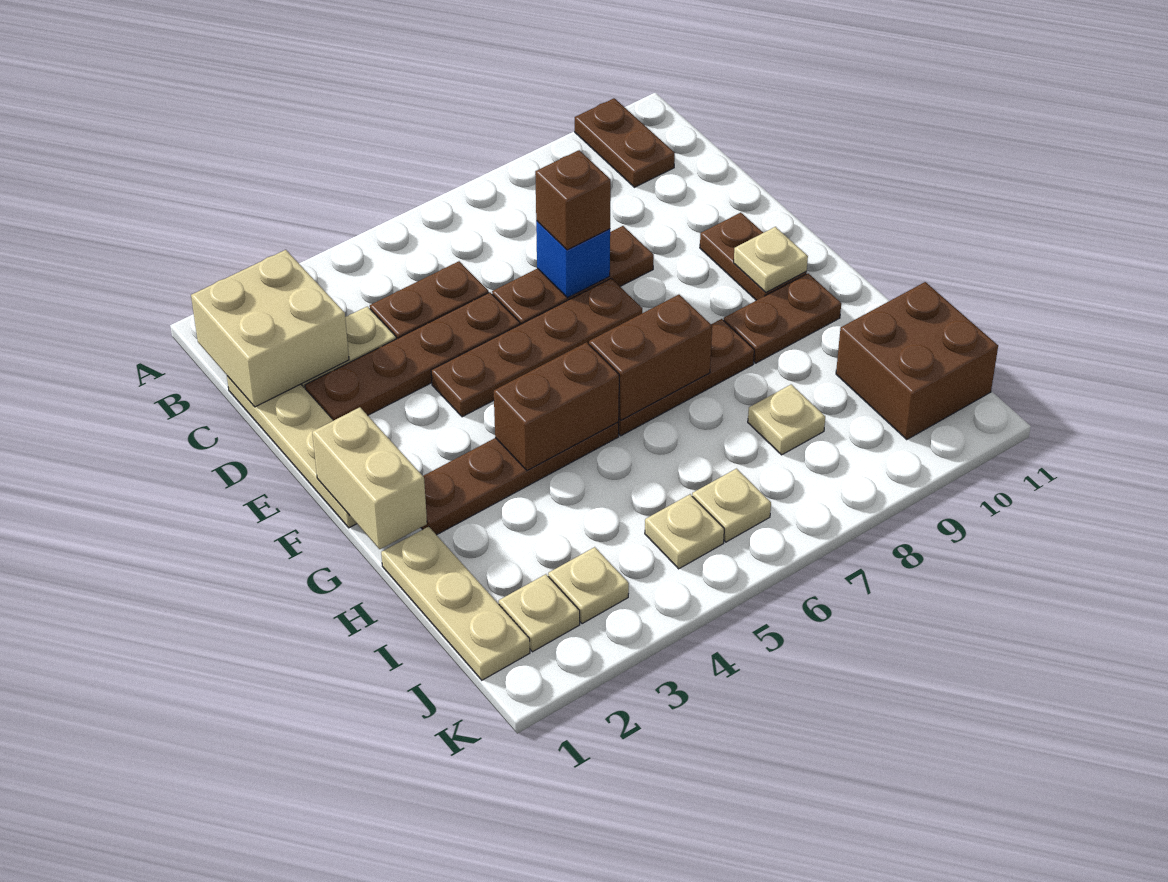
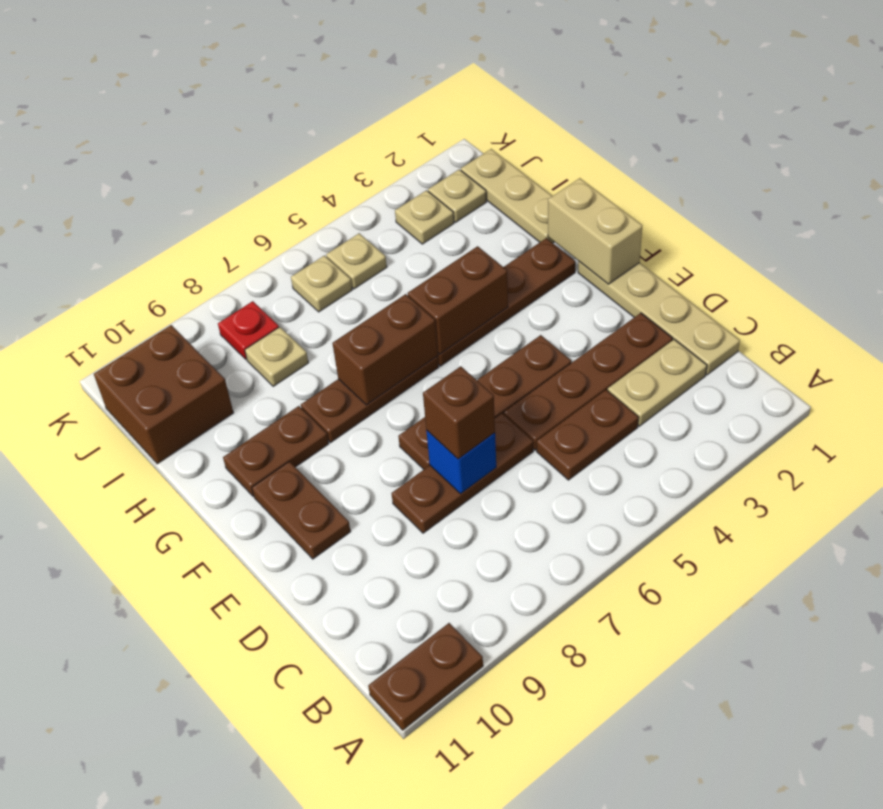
brown 1x2 plate [575,98,675,187] -> brown 1x2 plate turned to [368,623,483,730]
tan 2x2 brick [191,250,349,407] -> none
tan 1x1 plate [734,227,808,293] -> none
none -> red 1x1 plate [218,301,279,359]

